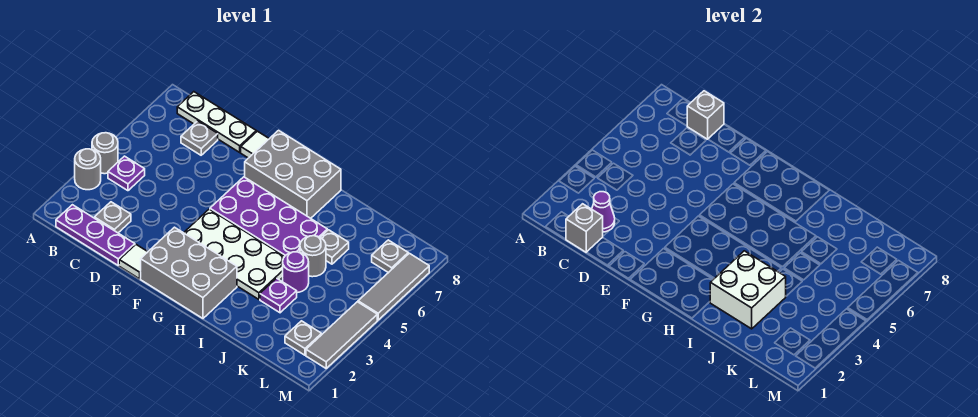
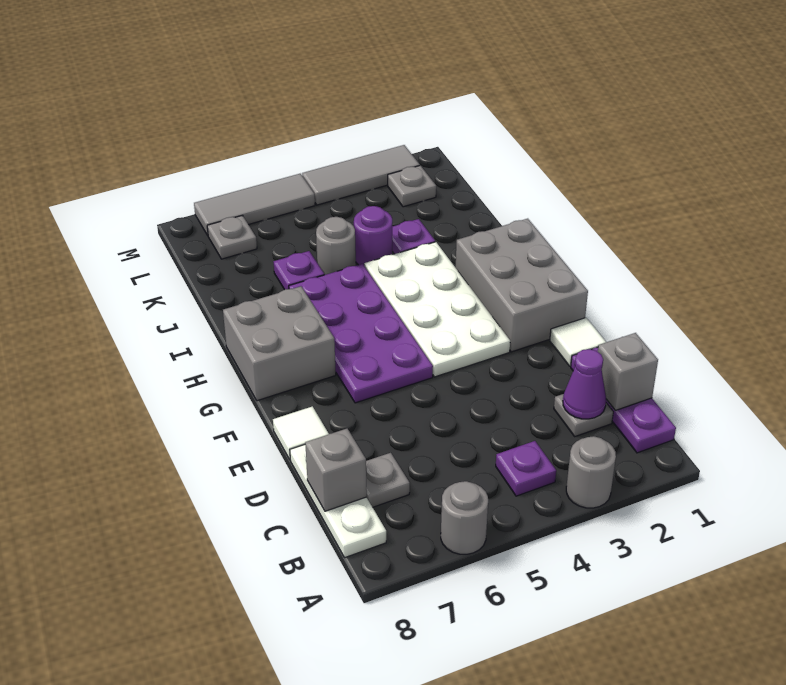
grey 1x1 round brick [92,133,118,174] -> grey 1x1 round brick moved to [441,481,488,554]
grey 2x3 brick [245,130,341,218] -> grey 2x2 brick [223,286,336,401]
white 2x2 brick [710,251,786,329] -> none
grey 1x1 plate [320,230,349,264] -> purple 1x1 plate [274,251,324,290]

